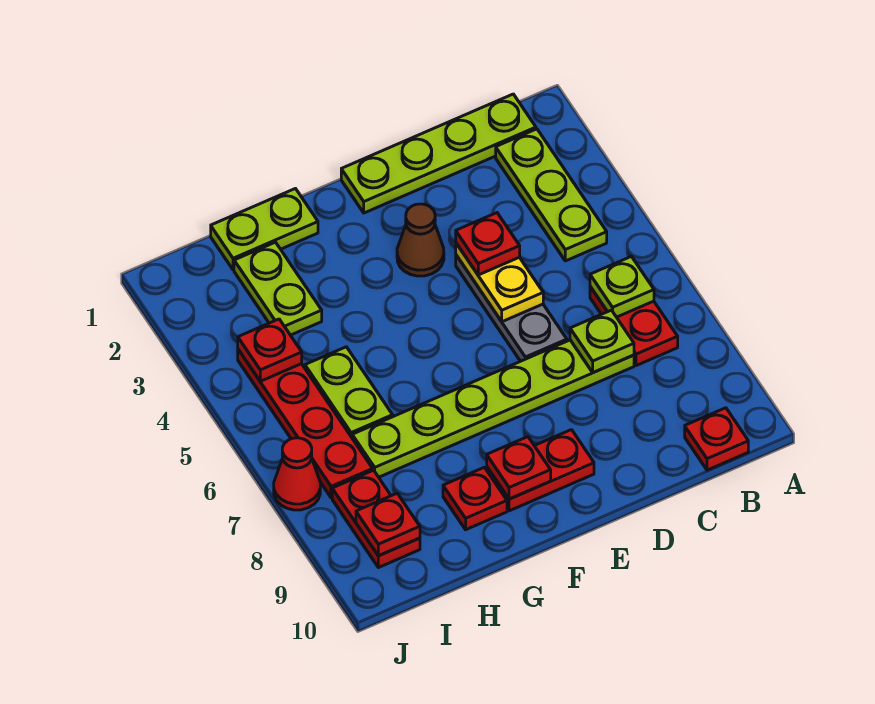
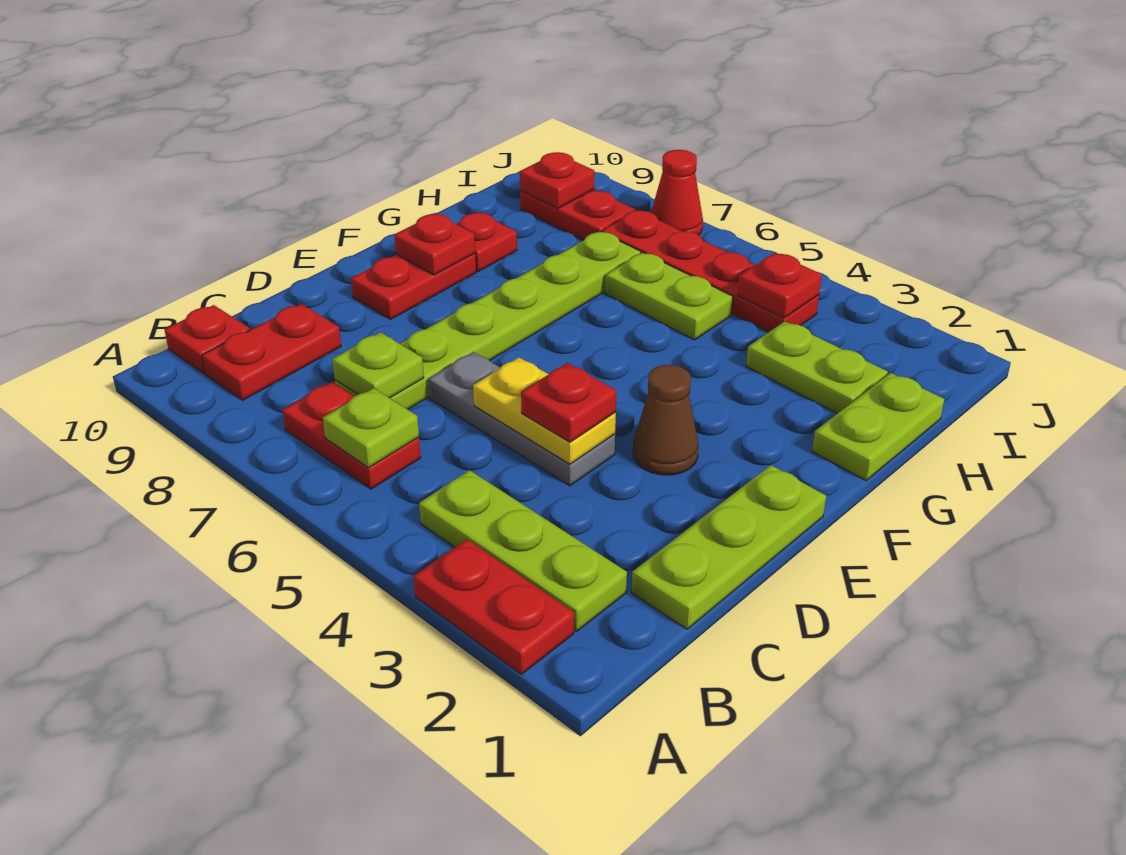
none -> red 1x2 plate [414,539,574,674]
lime 1x4 plate [341,94,536,213] -> lime 1x3 plate [631,465,826,629]
none -> red 1x2 plate [202,304,341,400]

